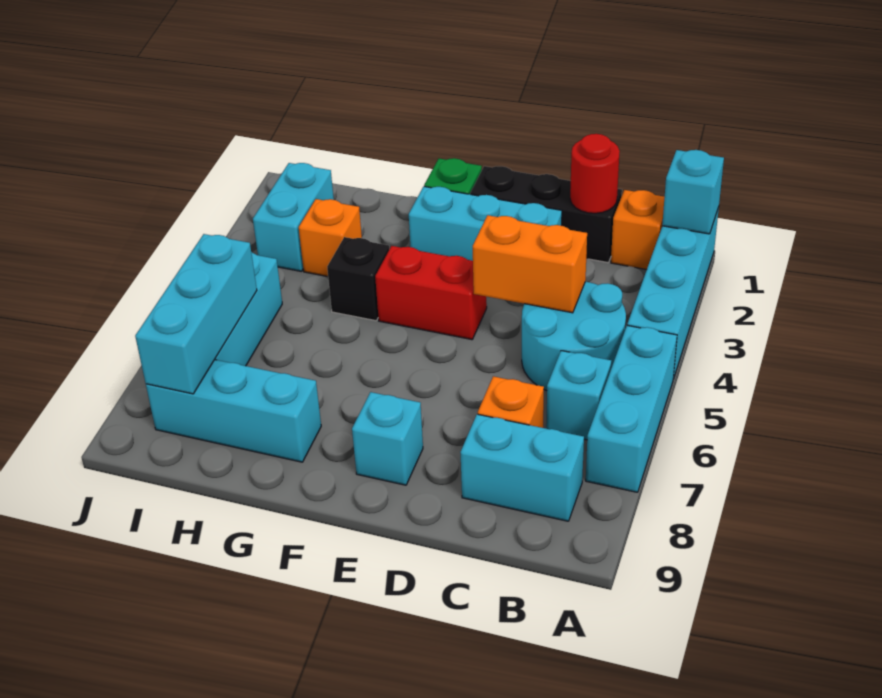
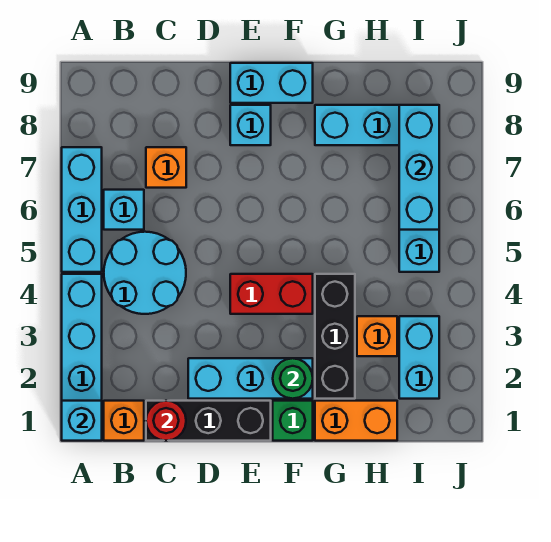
cyan 1x2 brick [460,414,584,521] -> cyan 1x2 brick moved to [230,63,313,103]
orange 1x2 brick [473,215,587,313] -> orange 1x2 brick moved to [315,401,397,441]
none -> green 1x1 round brick [273,358,313,399]
black 1x1 brick [327,237,389,321] -> black 1x3 brick [315,274,355,399]

